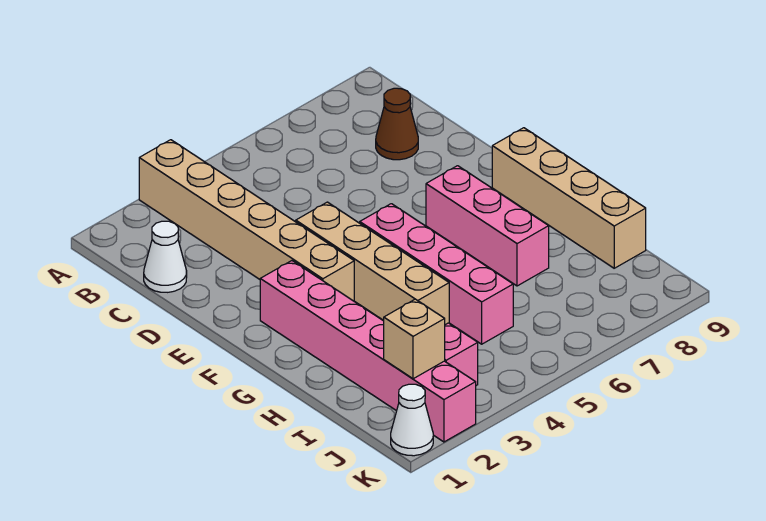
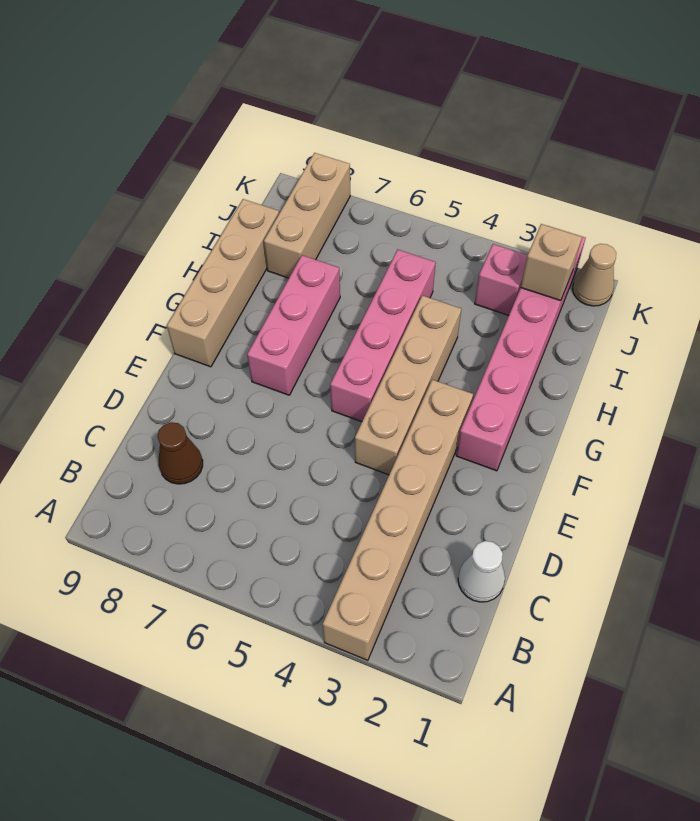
none -> tan 1x3 brick [264,153,350,278]
white 1x1 cone [391,384,433,456] -> tan 1x1 cone [572,244,616,306]

